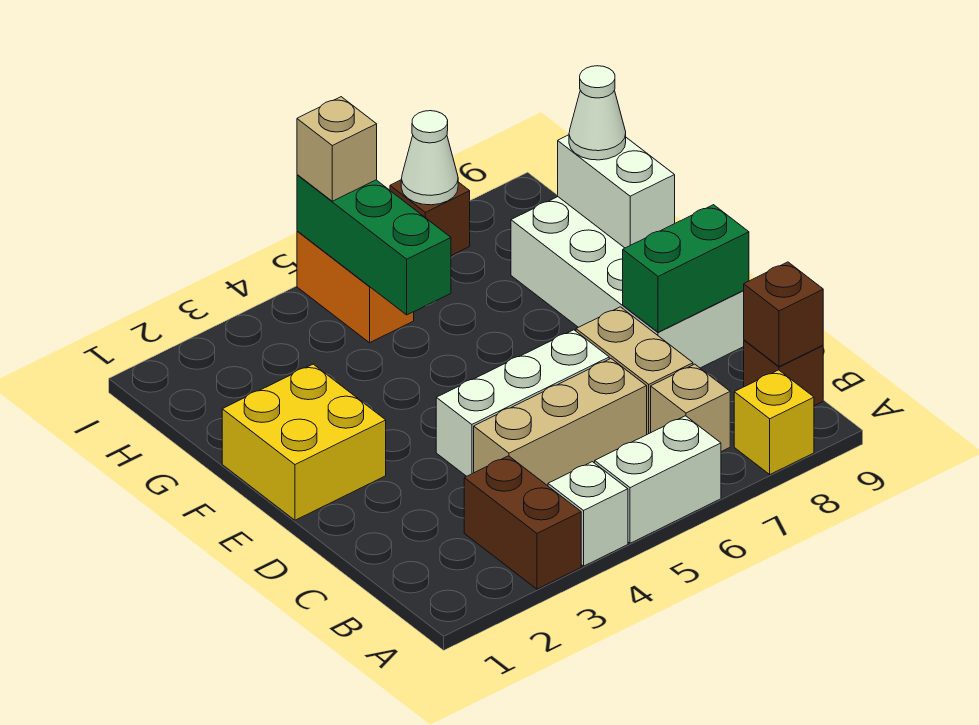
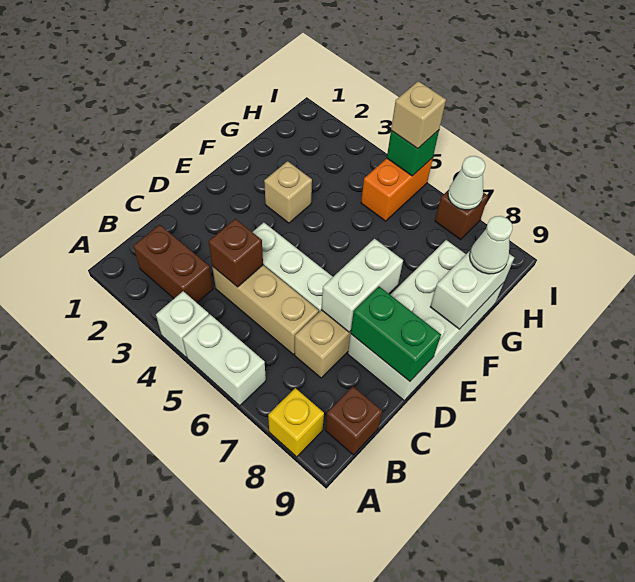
brown 1x2 brick [464,456,581,589] -> brown 1x2 brick turned to [133,225,213,303]
tan 1x1 brick [651,364,730,452] -> tan 1x1 brick moved to [264,161,312,223]
brown 1x1 brick [744,262,823,367] -> brown 1x1 brick moved to [209,219,263,287]
none -> white 1x2 brick [321,239,403,332]
yellow 2x2 brick [222,364,386,520] -> none
green 1x3 brick [297,175,451,315] -> green 1x1 brick [387,130,439,176]

